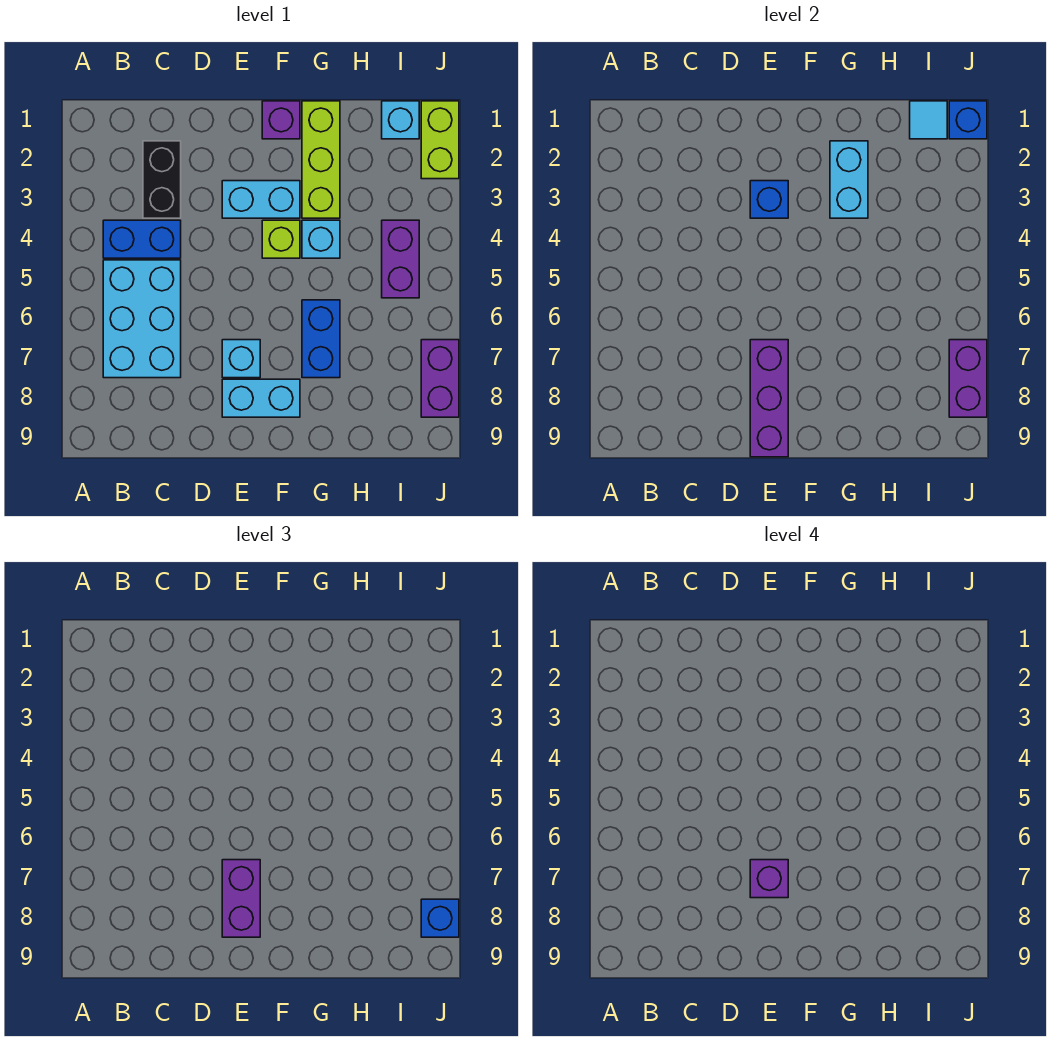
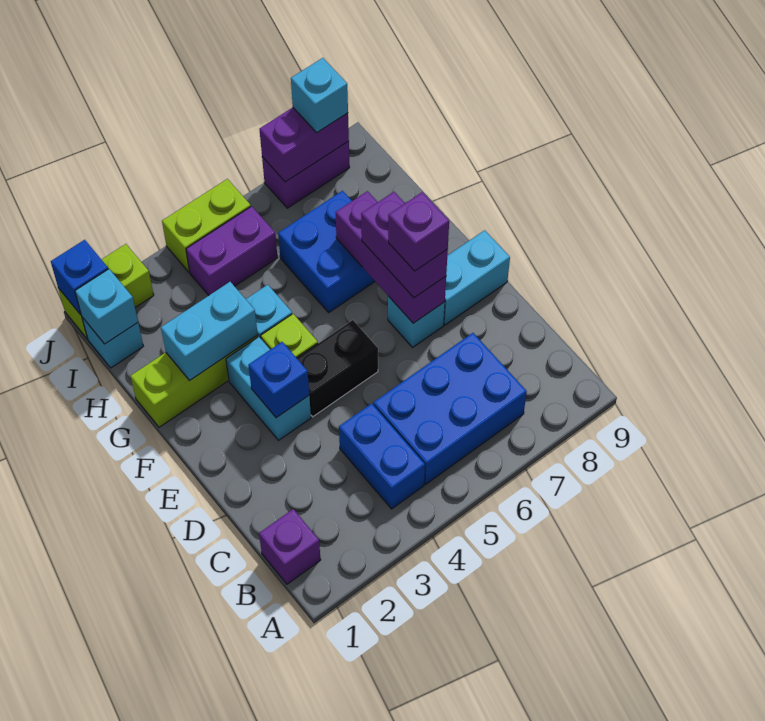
cyan 2x3 brick [103,260,181,378] -> blue 2x3 brick [373,333,527,484]
black 1x2 brick [143,141,181,218] -> black 1x2 brick moved to [297,320,378,417]
purple 1x3 brick [750,340,788,457] -> purple 1x3 brick turned to [335,191,446,323]
purple 1x2 brick [222,860,260,937] -> purple 1x2 brick turned to [361,192,448,298]
cyan 1x2 brick [222,379,300,417] -> cyan 1x2 brick turned to [444,230,510,325]
purple 1x1 brick [262,101,300,139] -> purple 1x1 brick moved to [259,509,321,584]
blue 1x2 brick [302,300,340,378] -> blue 2x2 brick [278,191,375,312]
cyan 1x1 tile [910,101,947,139] -> cyan 1x1 brick [75,269,138,344]
none -> lime 1x2 brick [162,179,251,272]
blue 1x1 brick [421,899,459,937] -> cyan 1x1 brick [291,58,348,132]

